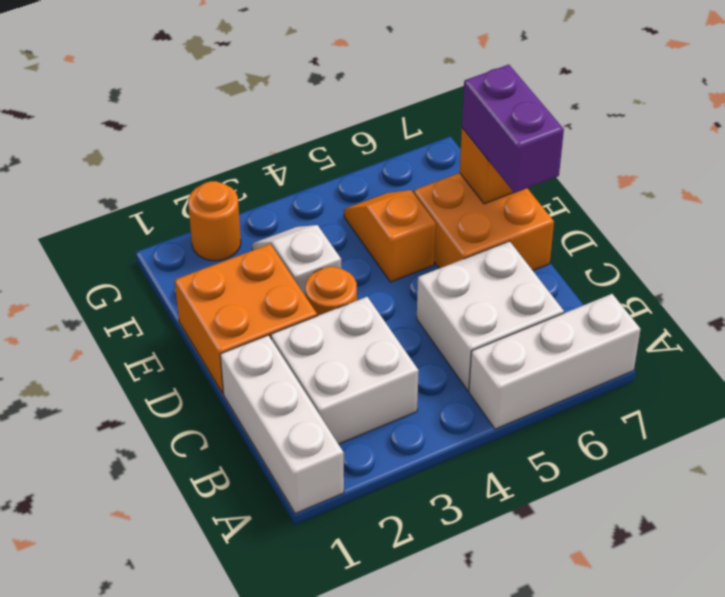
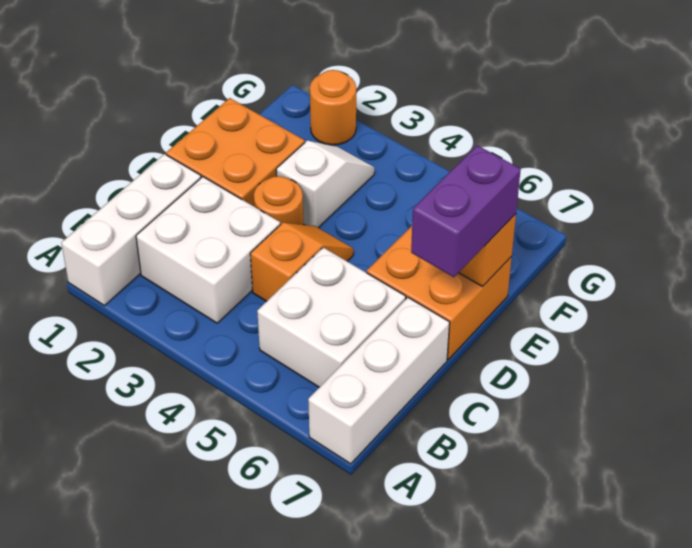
white 1x3 brick [469,294,641,429] -> white 1x3 brick turned to [308,298,450,464]
orange 1x2 slope [344,190,436,282] -> orange 1x2 slope moved to [250,223,353,301]

